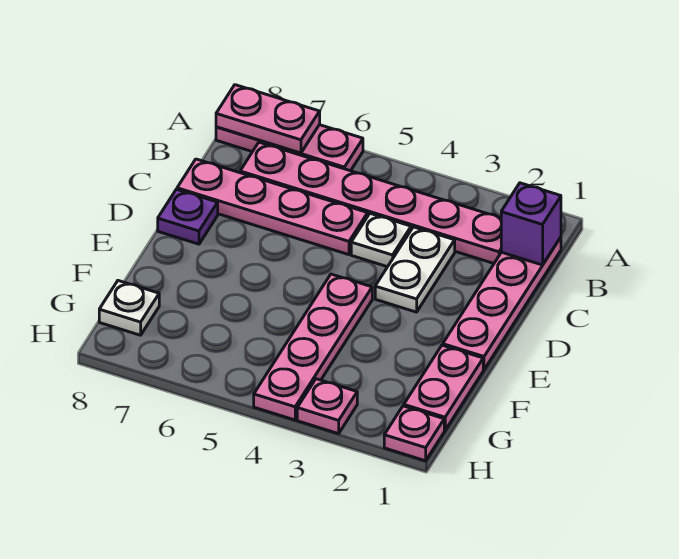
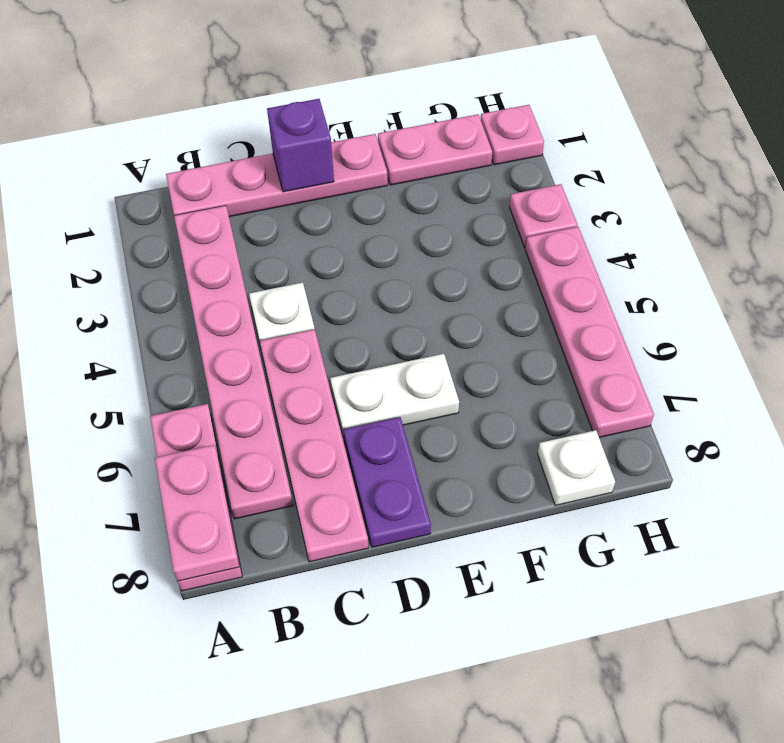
purple 1x1 brick [501,183,561,265] -> purple 1x1 brick moved to [267,99,334,192]
white 1x2 plate [375,227,455,312] -> white 1x2 plate moved to [330,354,459,437]
purple 1x1 plate [158,189,218,244] -> purple 1x2 plate [343,417,431,547]
pink 1x4 plate [254,274,372,420] -> pink 1x4 plate turned to [525,227,654,437]

